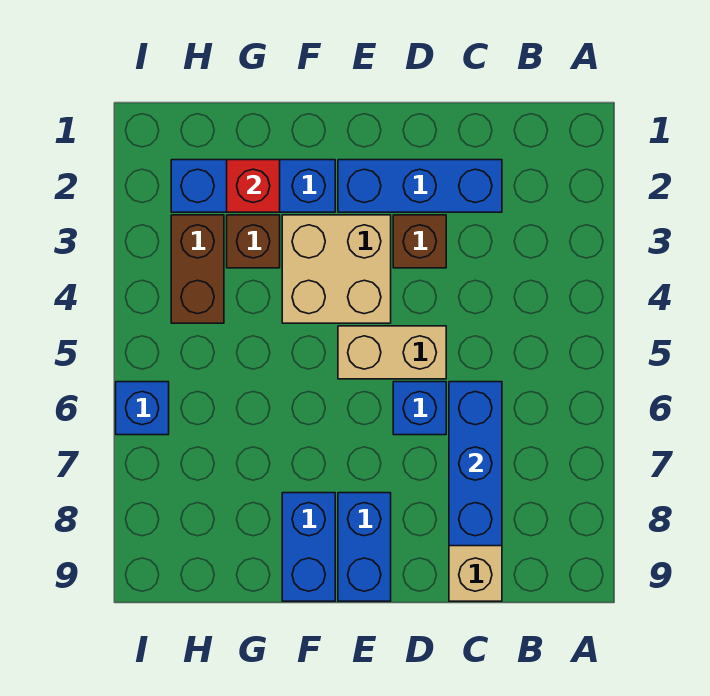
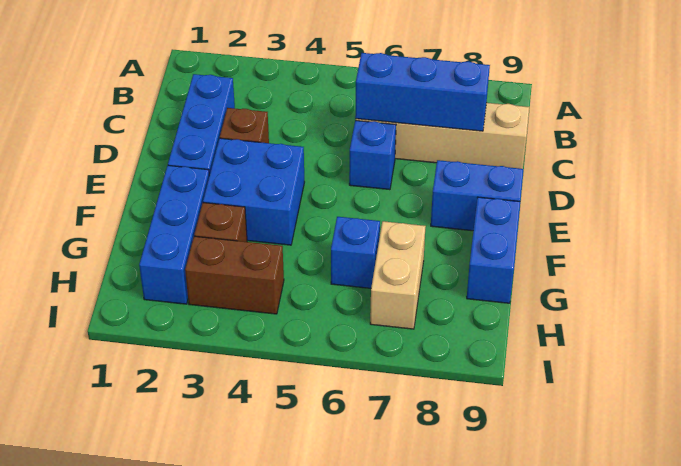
tan 1x2 brick [338,326,446,379] -> tan 1x2 brick moved to [370,221,426,329]
tan 2x2 brick [282,215,391,323] -> blue 2x2 brick [203,138,304,245]
blue 1x2 brick [282,493,335,601] -> blue 1x2 brick turned to [467,197,520,303]
red 1x1 brick [227,160,280,212] -> none
blue 1x1 brick [116,382,169,435] -> blue 1x1 brick moved to [331,217,380,288]

